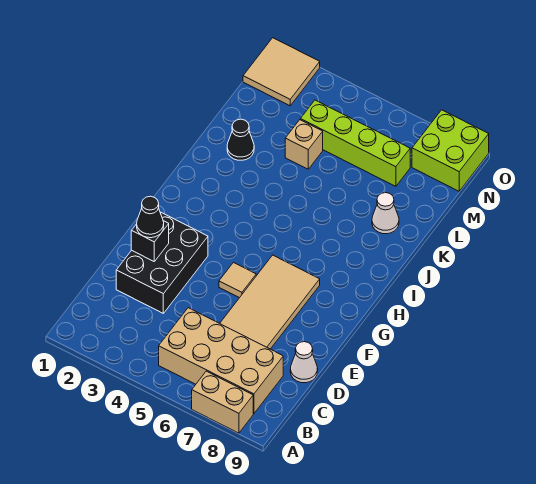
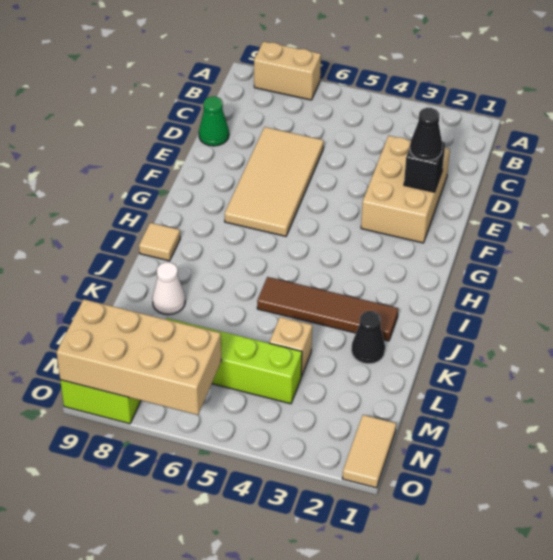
tan 2x4 brick [159,308,283,414] -> tan 2x4 brick moved to [57,299,221,415]
black 2x3 brick [116,213,208,313] -> tan 2x3 brick [361,136,450,243]
white 1x1 cone [290,342,318,383] -> green 1x1 cone [199,97,229,146]
tan 1x1 tile [219,263,256,298] -> tan 1x1 tile moved to [139,223,180,261]
none -> brown 1x4 tile [257,277,398,341]
tan 2x2 tile [243,38,320,106] -> tan 1x2 tile [342,415,396,488]

